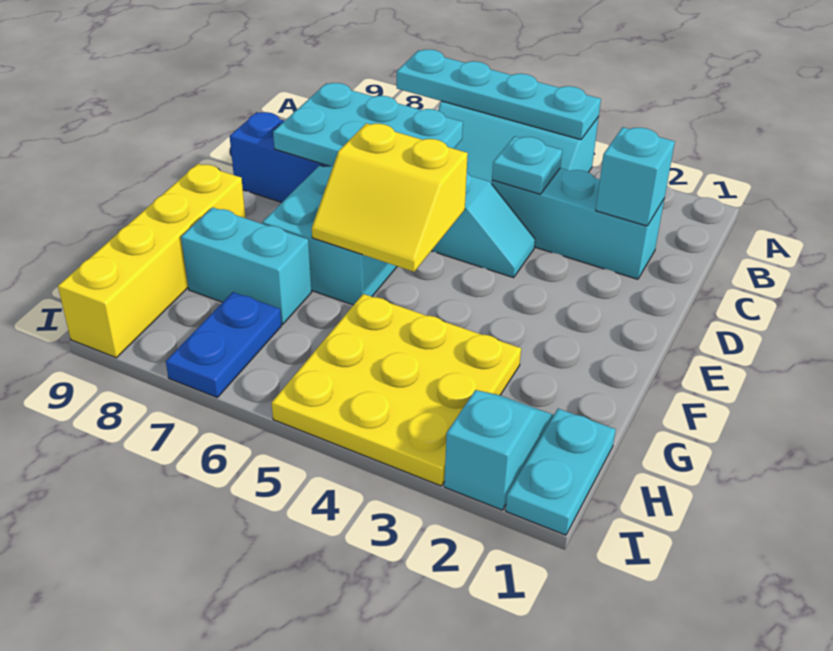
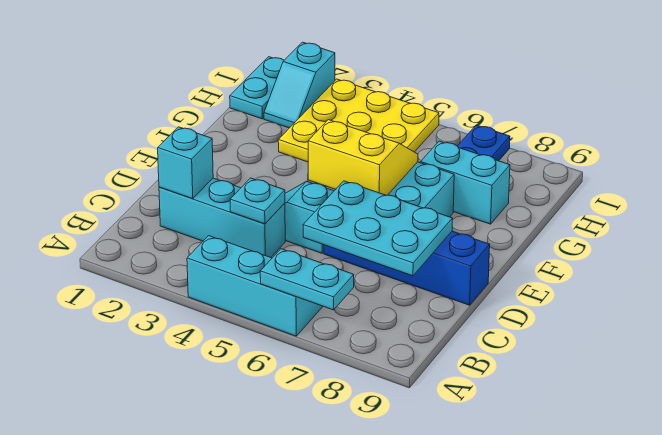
cyan 1x4 plate [397,50,601,140] -> cyan 1x2 plate [260,249,354,310]
yellow 1x4 brick [58,164,246,358] -> none

